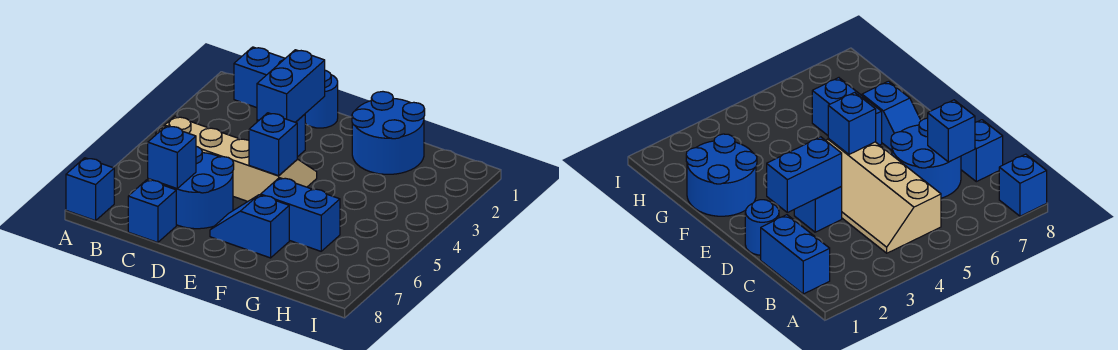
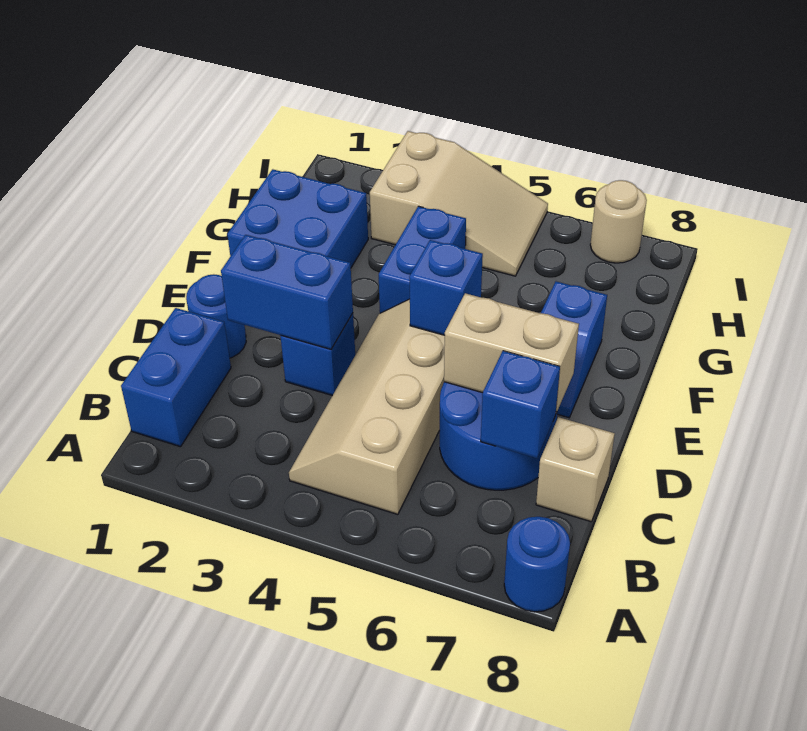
blue 1x1 brick [66,158,114,221] -> blue 1x1 round brick [504,517,570,612]
blue 1x1 brick [128,180,176,243] -> tan 1x1 brick [536,417,615,522]
none -> tan 1x2 brick [444,293,579,413]
blue 2x2 round brick [352,92,425,174] -> blue 2x2 brick [227,169,368,267]
blue 1x2 brick [261,178,340,251] -> blue 1x2 brick moved to [379,206,466,313]
none -> tan 2x3 slope [370,131,548,276]
none -> tan 1x1 round brick [590,180,647,263]

